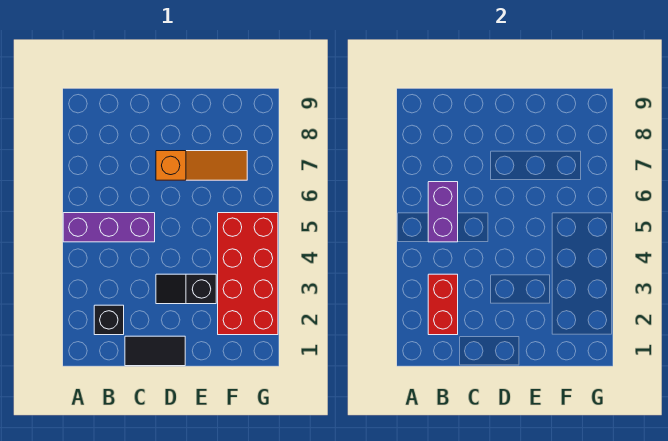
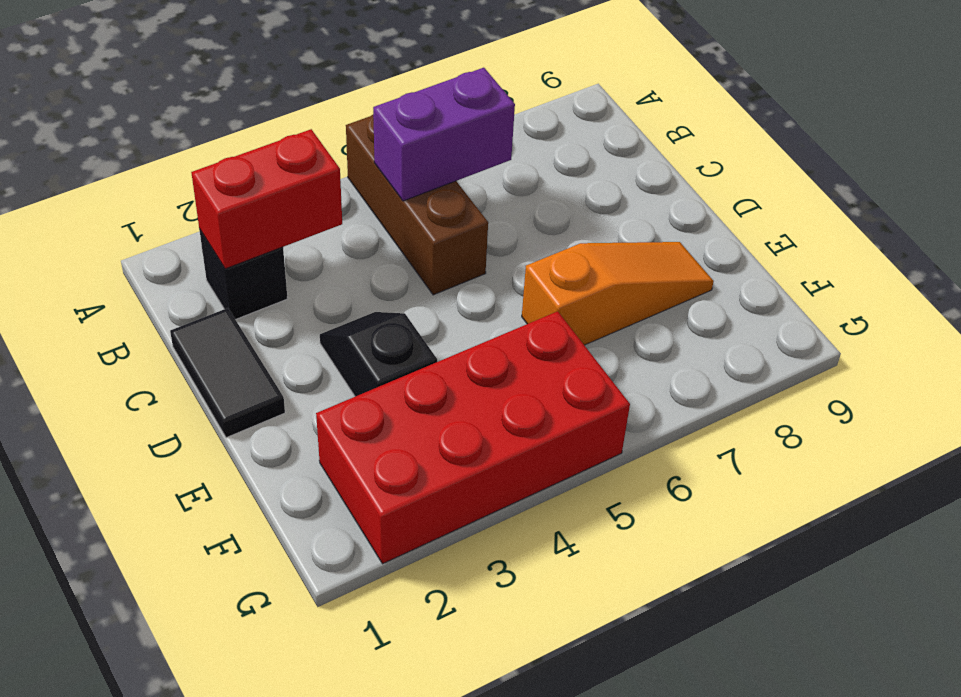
purple 1x3 brick [63,213,155,242] -> brown 1x3 brick [346,115,488,295]
orange 1x3 slope [156,151,247,180] -> orange 1x3 slope turned to [522,242,714,345]

